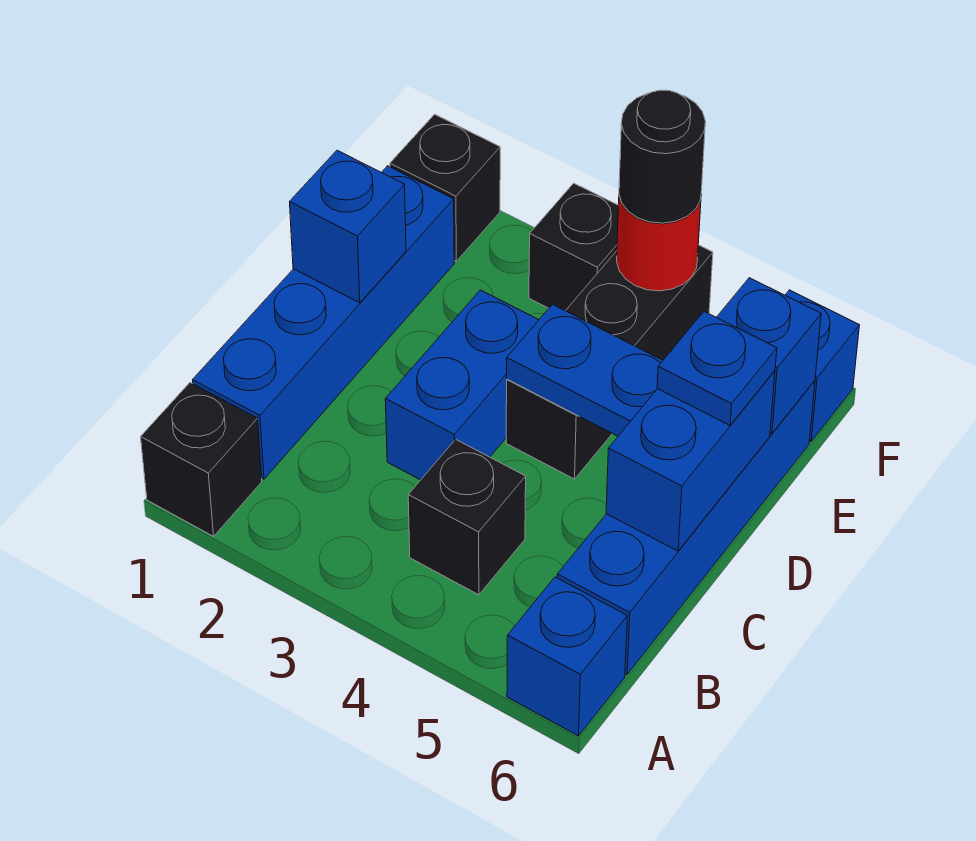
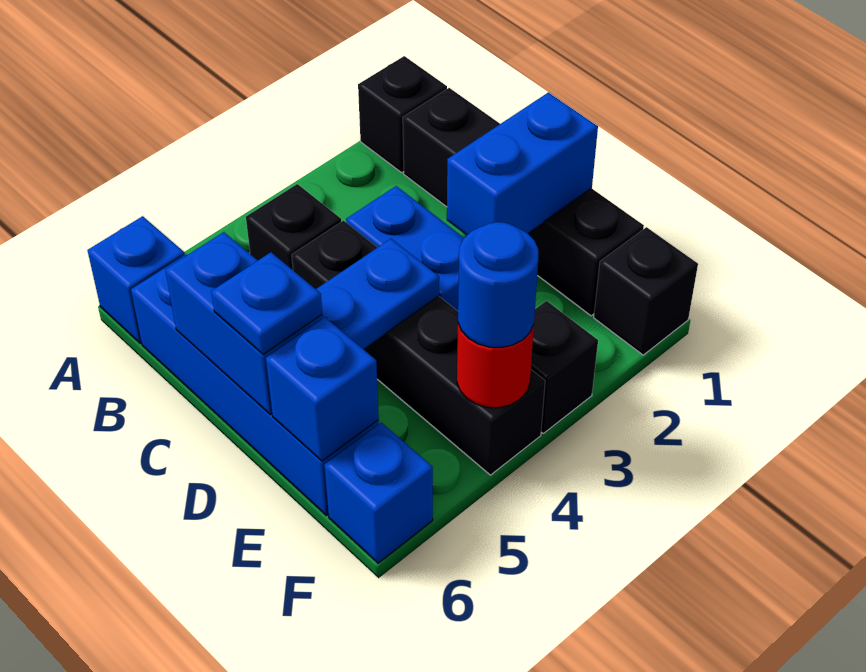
blue 1x4 brick [193,166,454,479] -> black 1x4 brick [403,88,644,316]
blue 1x1 brick [290,150,406,303] -> blue 1x2 brick [447,92,598,235]
black 1x3 brick [506,245,713,479] -> black 1x4 brick [292,221,545,475]
black 1x1 round brick [619,90,705,223] -> blue 1x1 round brick [458,222,538,347]

